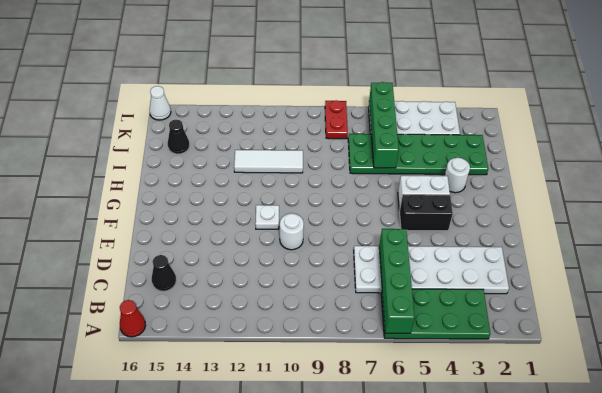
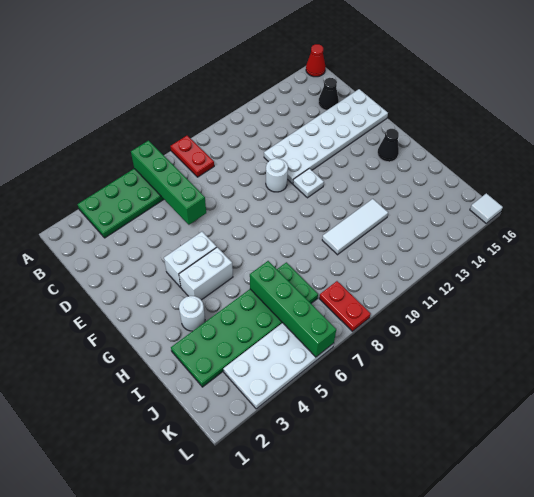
none -> red 1x2 plate [171,136,214,177]
white 2x6 plate [354,246,509,294] -> white 2x6 plate moved to [264,89,388,184]
black 1x2 brick [399,195,453,231] -> white 1x2 brick [164,232,217,287]
black 1x1 cone [168,120,190,154] -> black 1x1 cone moved to [378,129,399,162]
white 1x1 cone [149,86,171,120] -> white 1x1 tile [470,193,503,223]

